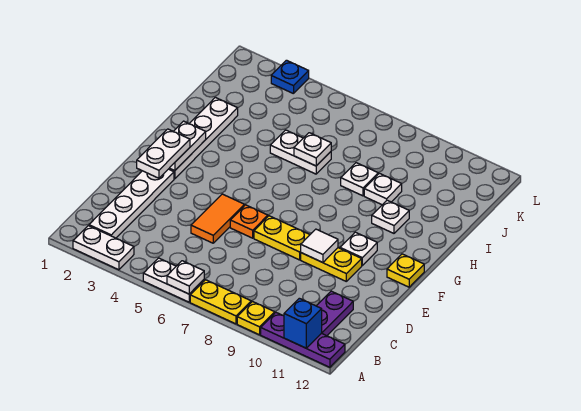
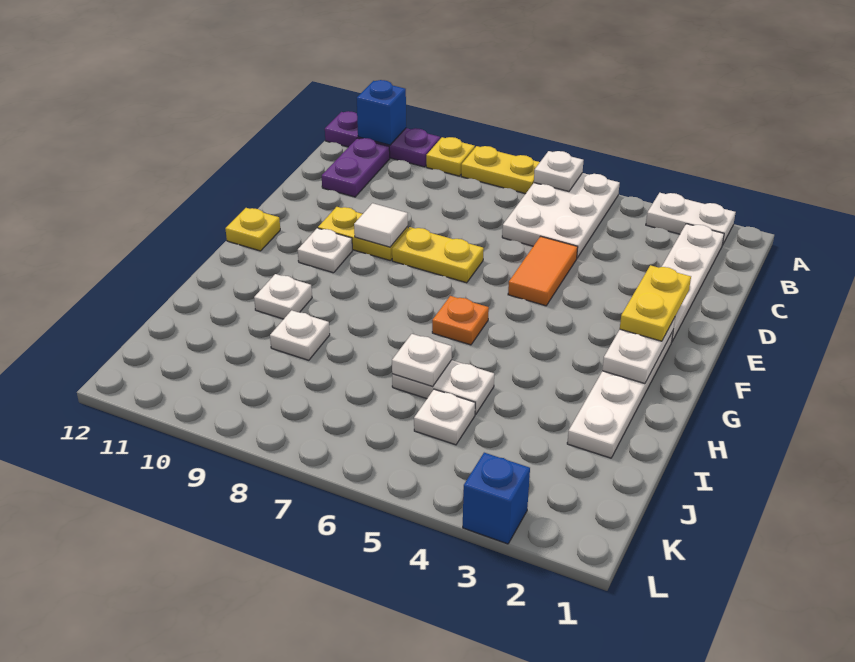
white 1x2 plate [143,258,204,302] -> white 2x3 plate [502,173,620,258]
white 1x2 plate [137,129,190,178] -> yellow 1x2 plate [620,265,691,341]
orange 1x1 plate [230,205,268,238] -> orange 1x1 plate moved to [432,296,489,345]
white 1x1 plate [341,163,378,196] -> white 1x1 plate moved to [414,389,475,445]
blue 1x1 plate [271,60,309,94] -> blue 1x1 brick [463,453,530,544]

